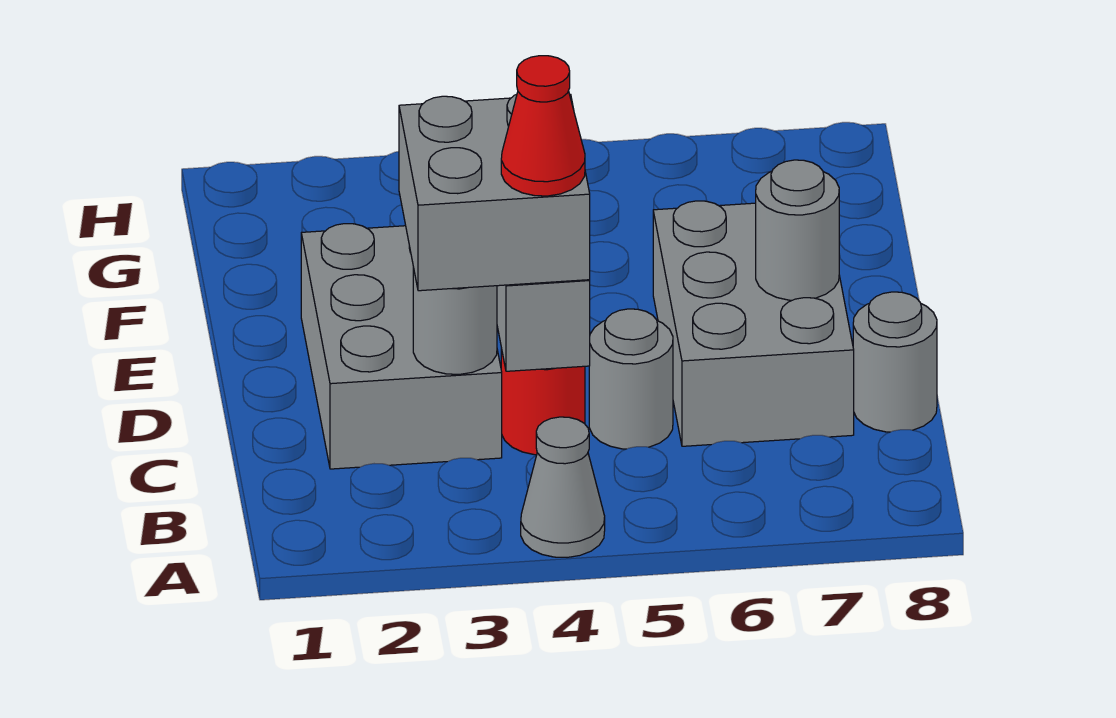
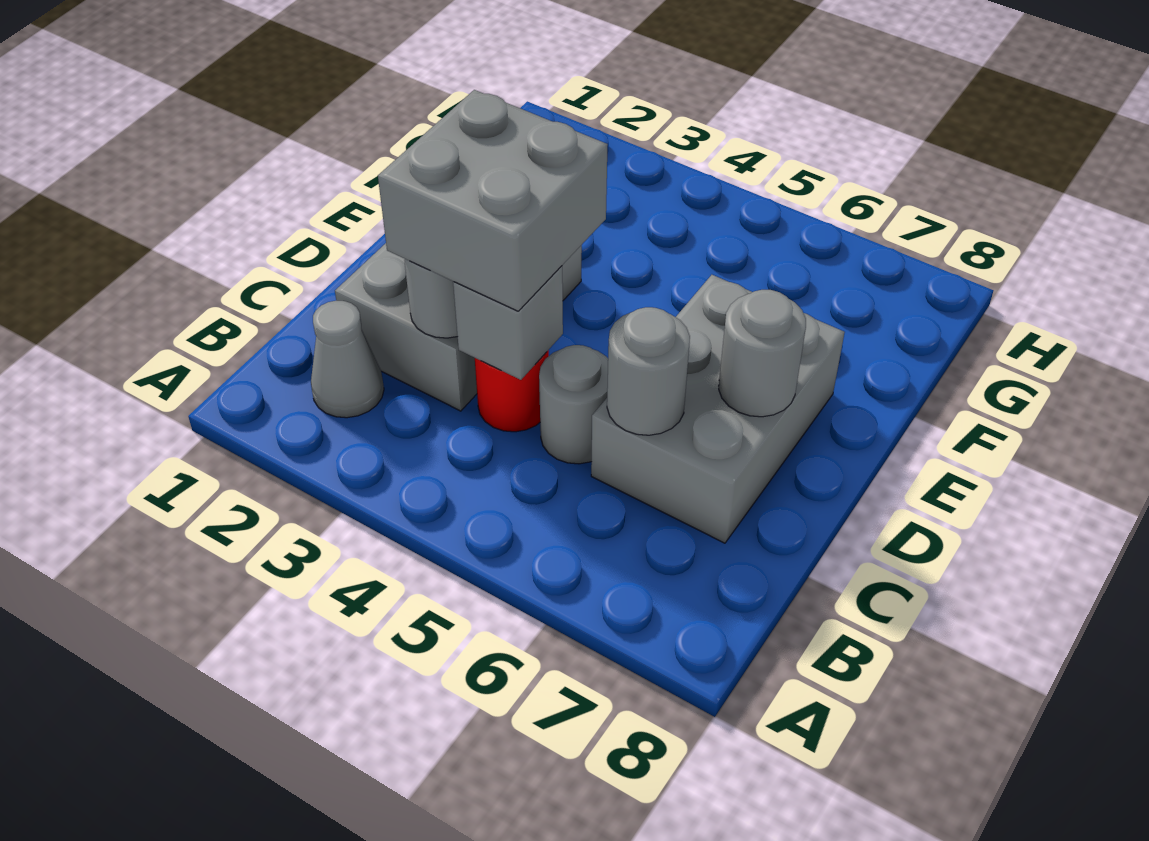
grey 1x1 cone [521,417,605,557] -> grey 1x1 cone moved to [311,301,384,418]
red 1x1 cone [501,56,585,196] -> none
grey 1x1 round brick [853,292,937,432] -> grey 1x1 round brick moved to [607,307,690,435]

